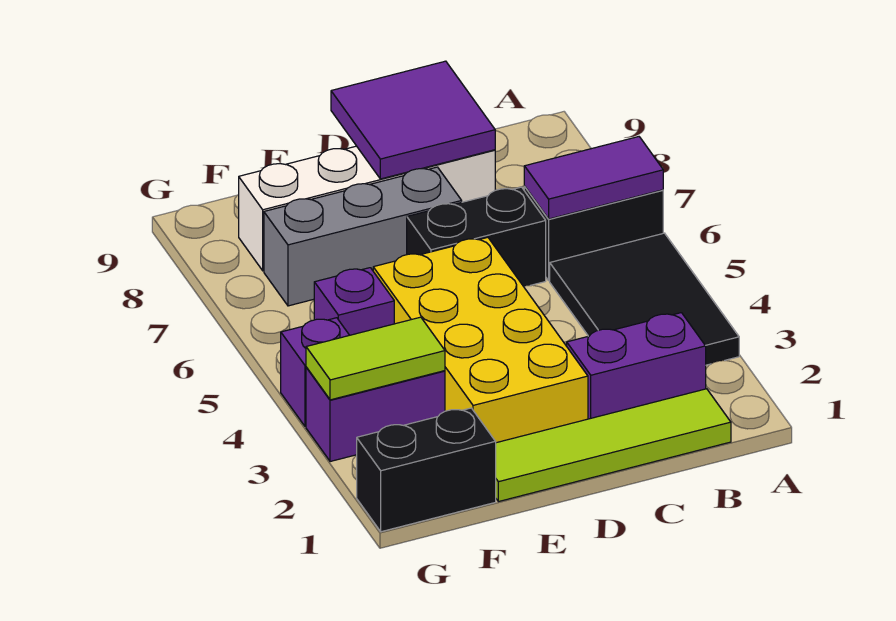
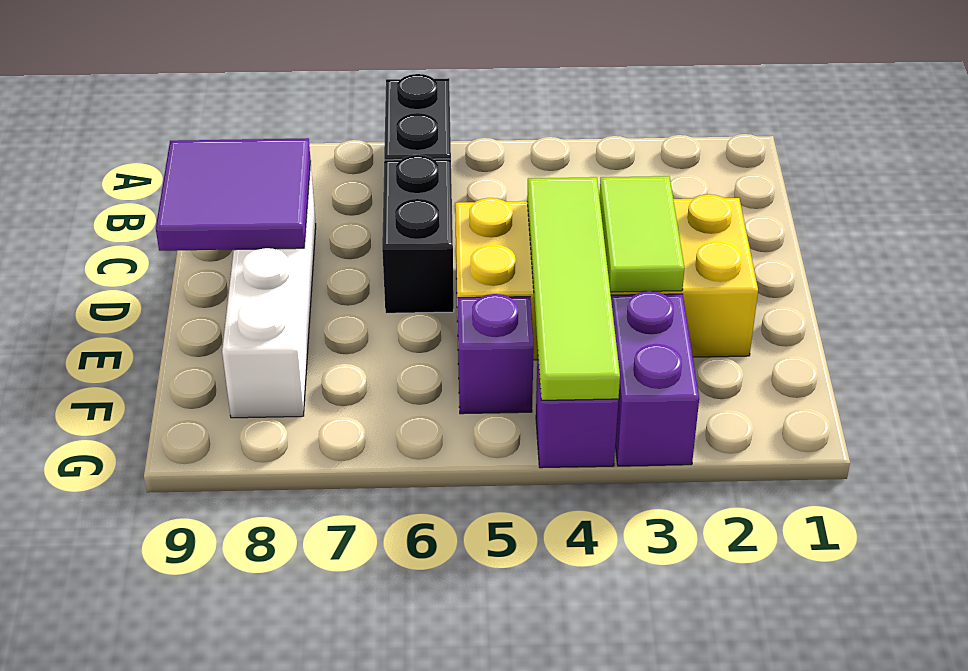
black 2x3 tile [550,233,739,365] -> none
purple 1x2 tile [524,137,663,219] -> none
lime 1x4 tile [496,389,731,502] -> lime 1x4 tile moved to [527,177,620,400]
purple 1x2 brick [567,313,706,419] -> none
grey 1x3 brick [264,167,462,306] -> none
black 1x2 brick [357,408,496,532] -> none
lime 1x2 tile [306,317,445,400] -> lime 1x2 tile moved to [599,176,685,292]

